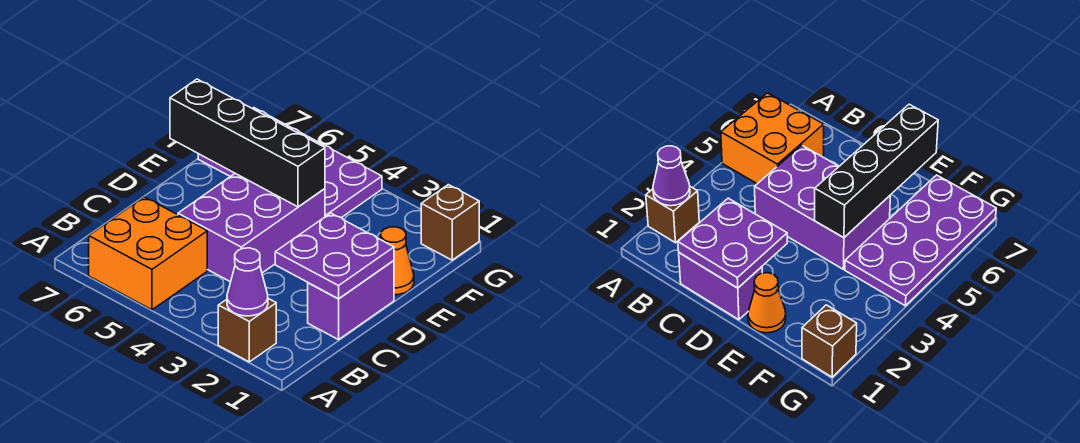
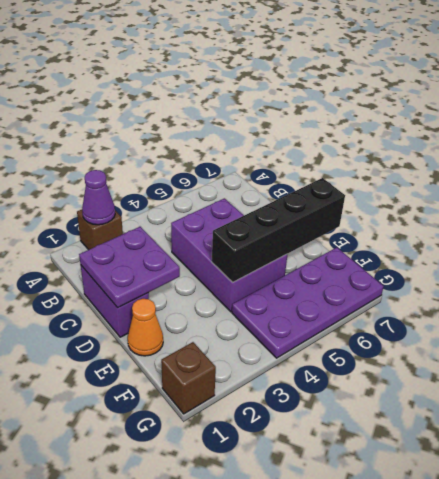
orange 2x2 brick [89,197,207,310] -> none

